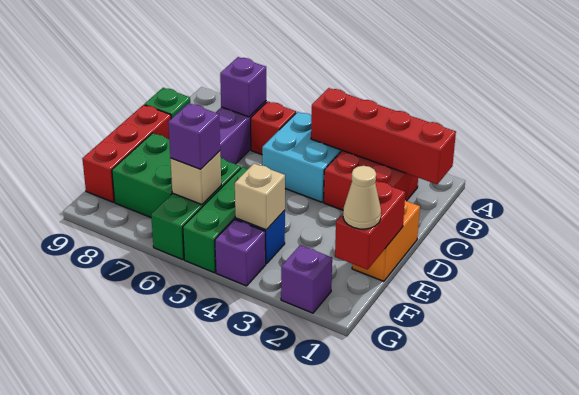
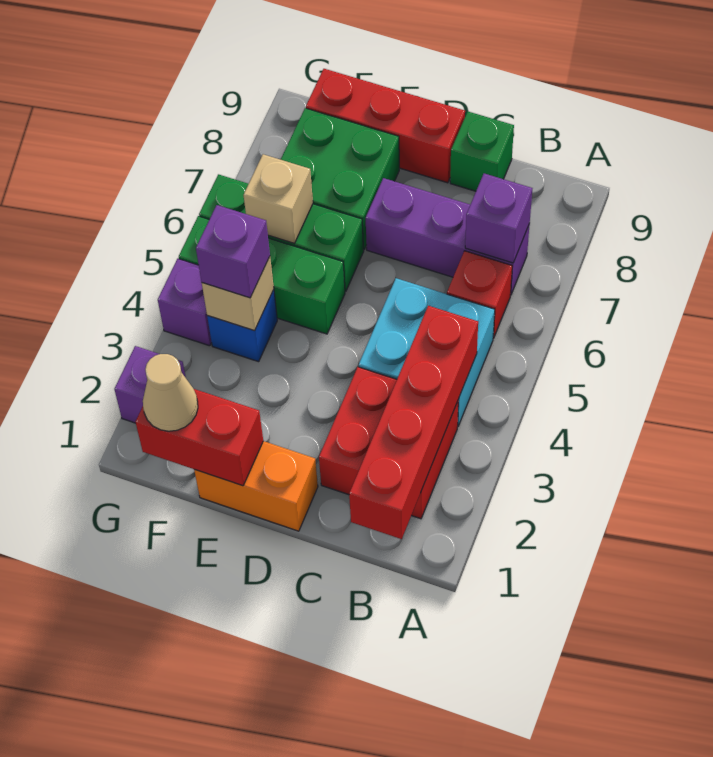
purple 1x1 brick [168,103,220,169] -> purple 1x1 brick moved to [196,205,270,298]

